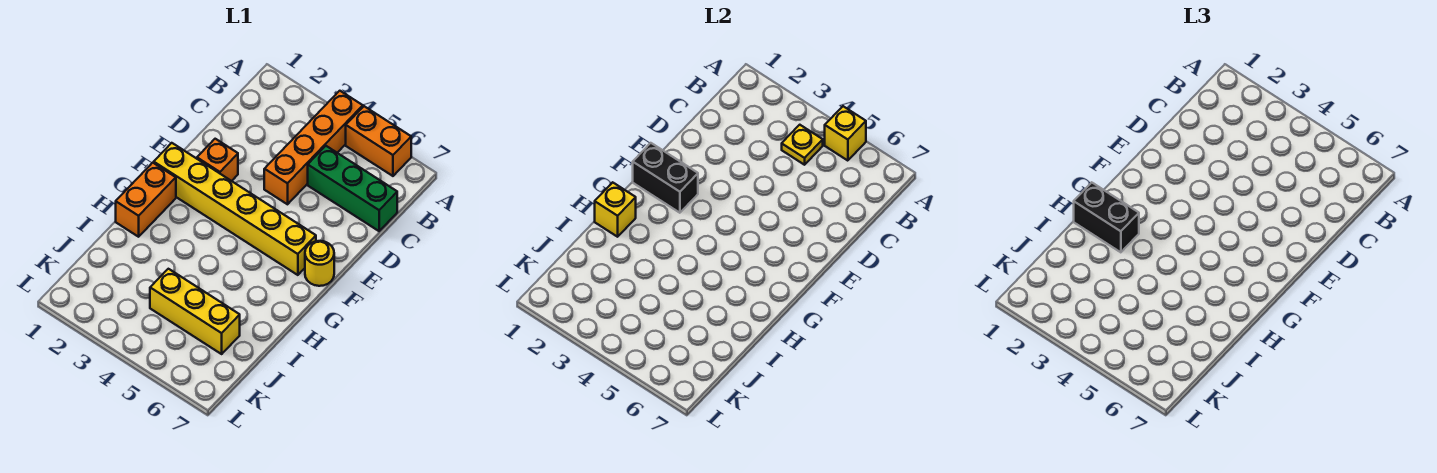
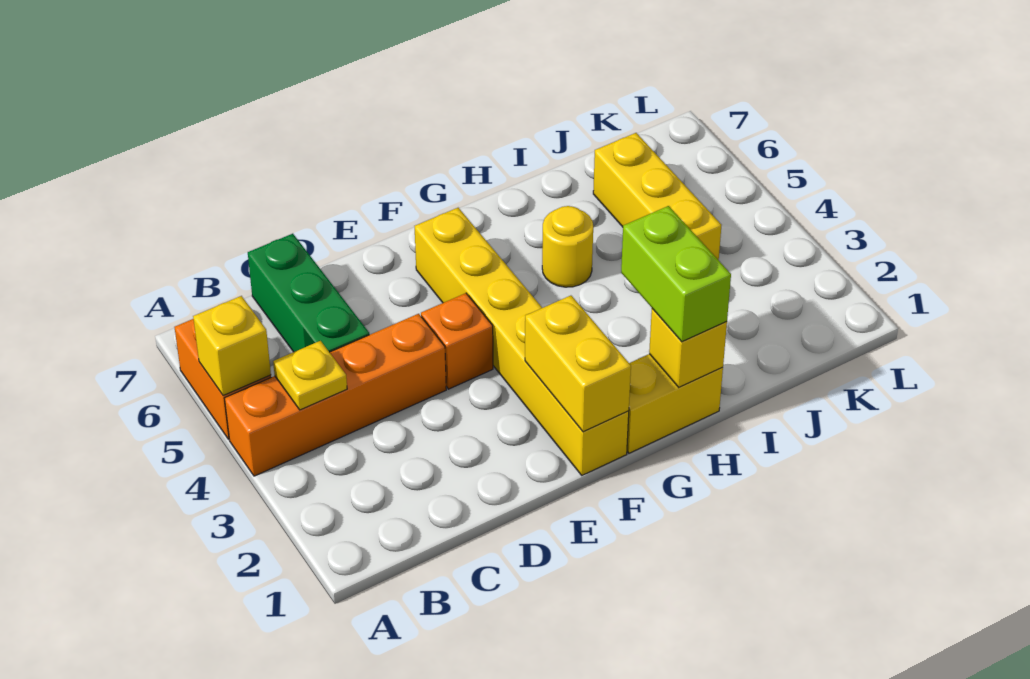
orange 1x1 brick [197,139,238,181] -> orange 1x1 brick moved to [421,293,493,389]
black 1x2 brick [633,143,698,213] -> yellow 1x2 brick [525,296,631,432]
yellow 1x1 round brick [305,241,334,286] -> yellow 1x1 round brick moved to [542,206,593,287]
orange 1x2 brick [116,163,176,237] -> yellow 1x2 brick [627,354,723,453]
black 1x2 brick [1074,183,1139,252] -> lime 1x2 brick [621,206,731,342]

